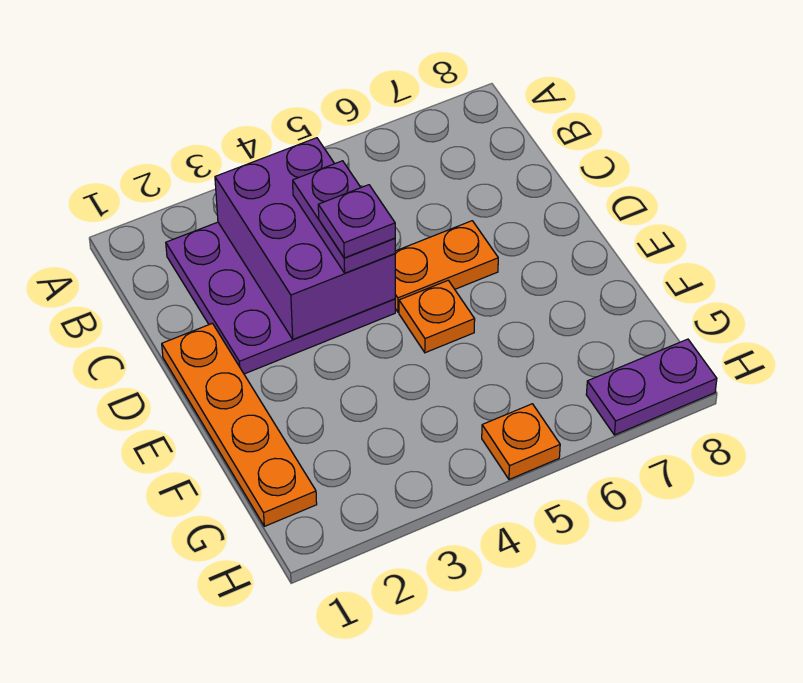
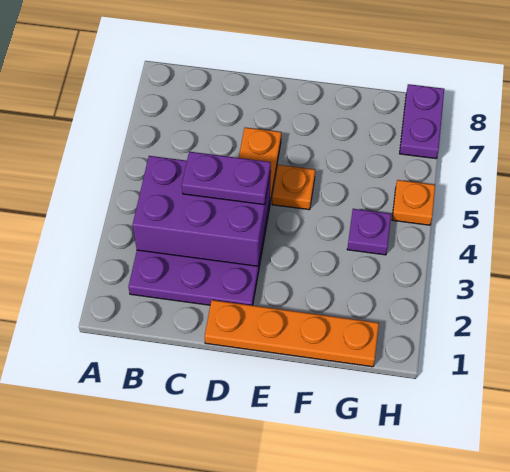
purple 1x1 plate [318,185,395,258] -> purple 1x1 plate moved to [347,209,391,255]

